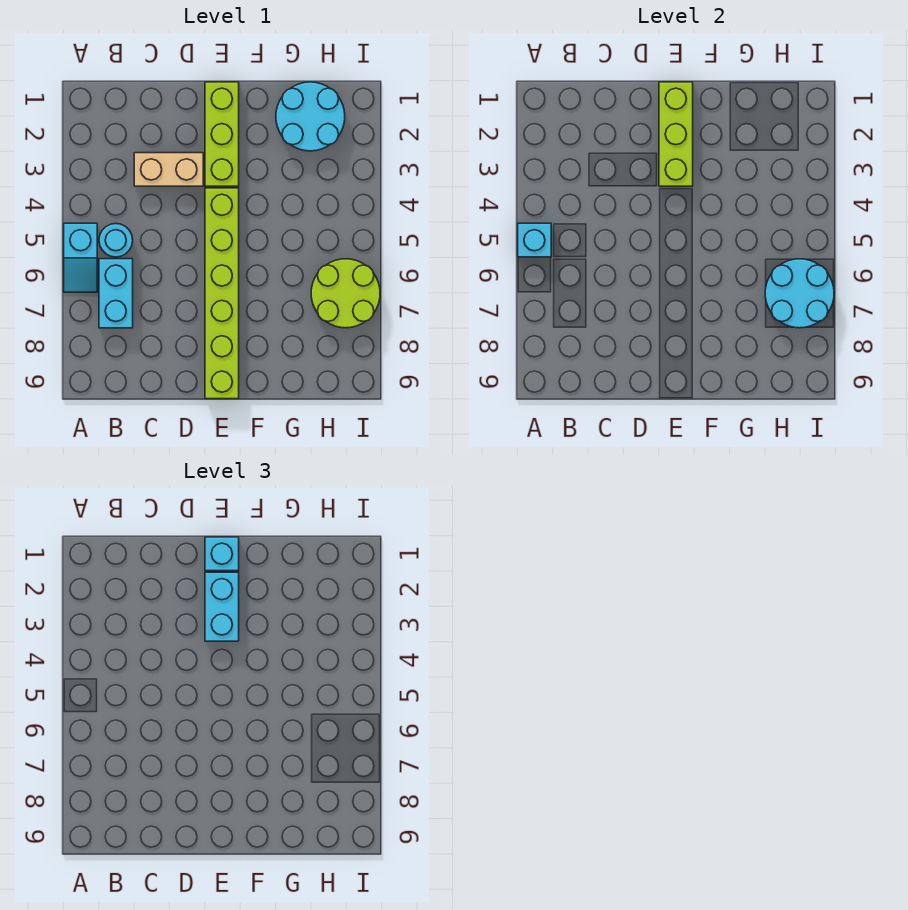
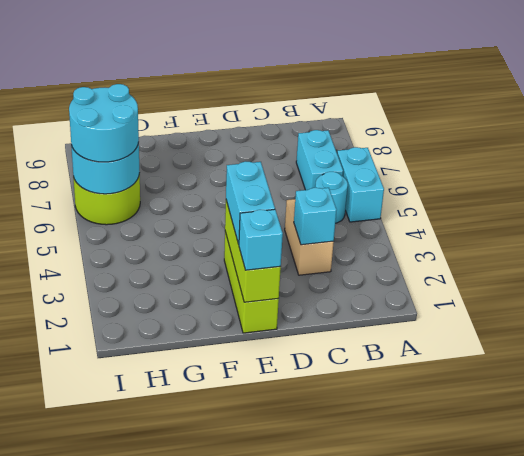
cyan 1x2 slope [64,223,97,292] -> cyan 1x2 brick [337,147,384,222]
cyan 1x1 brick [518,223,551,257] -> cyan 1x1 brick moved to [294,188,337,245]
tan 1x2 brick [134,153,203,186] -> tan 1x2 brick turned to [285,199,334,275]
lime 1x6 brick [205,188,239,399] -> none
cyan 2x2 round brick [276,82,345,151] -> cyan 2x2 round brick moved to [69,84,139,162]

